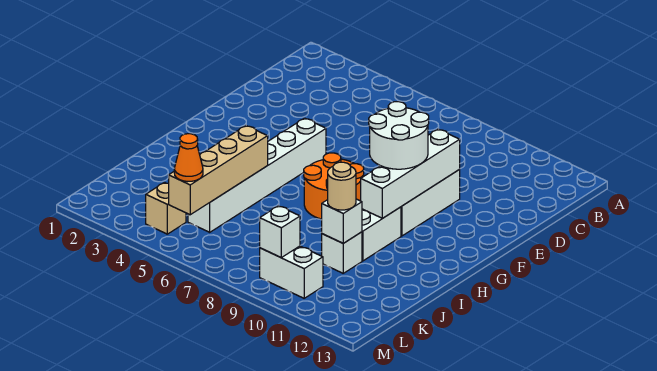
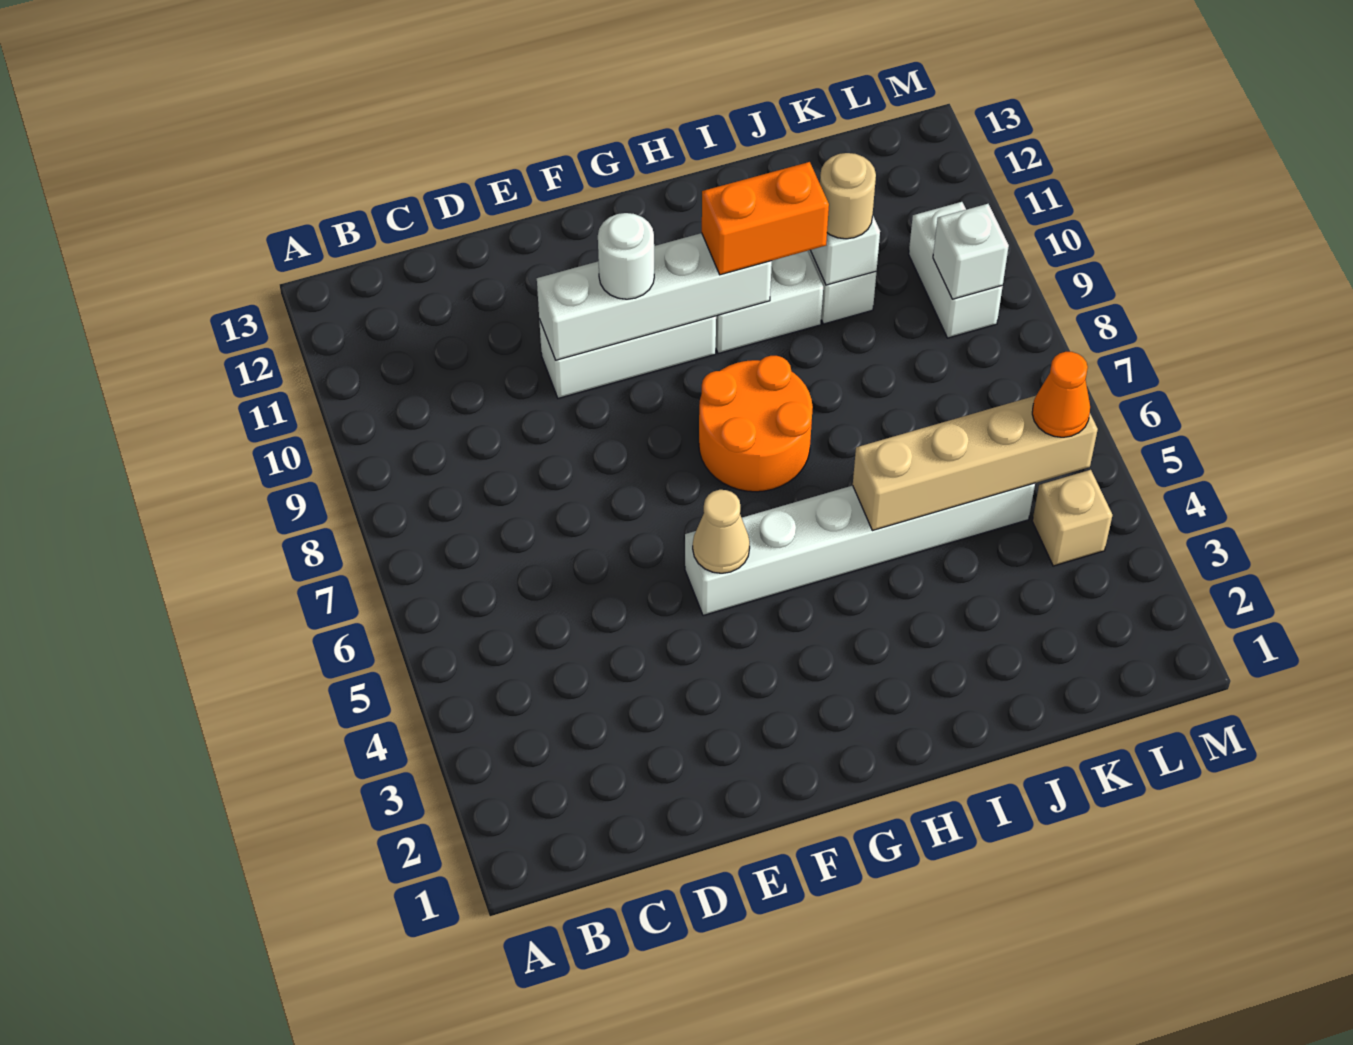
none -> tan 1x1 cone [693,490,750,573]
white 2x2 round brick [369,102,429,169] -> white 1x1 round brick [598,213,654,299]
none -> orange 1x2 brick [702,162,829,275]

